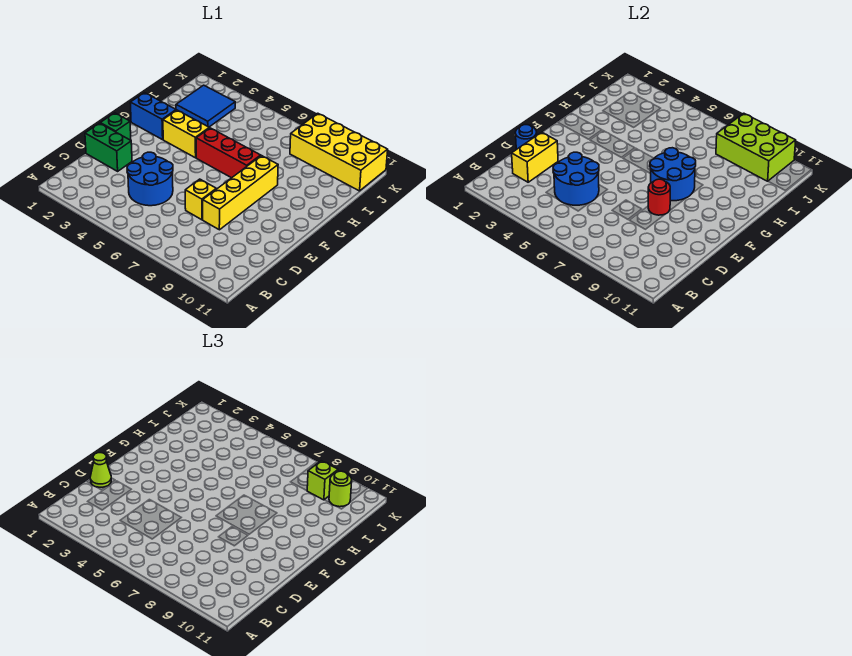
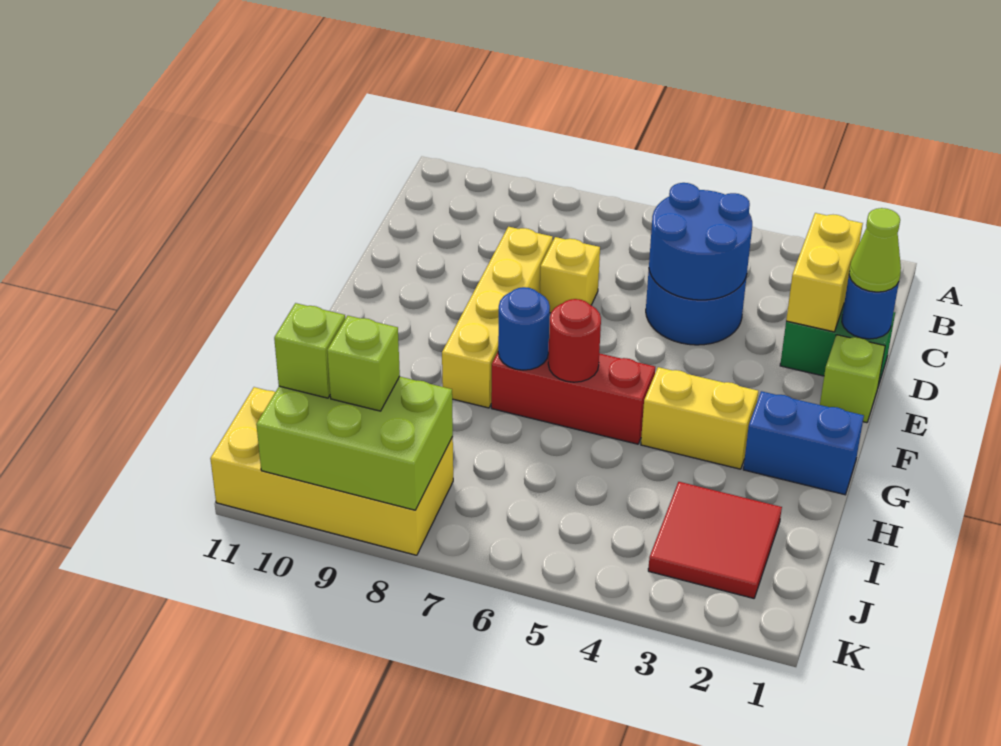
green 1x1 brick [100,113,131,140] -> lime 1x1 brick [820,335,885,423]
red 1x1 round brick [648,179,670,215] -> red 1x1 round brick moved to [548,299,601,382]
blue 2x2 round brick [650,148,696,201] -> blue 1x1 round brick [498,287,550,370]
blue 2x2 tile [176,85,235,127] -> red 2x2 tile [648,482,782,598]
lime 1x1 round brick [329,471,352,507] -> lime 1x1 brick [274,303,345,398]

